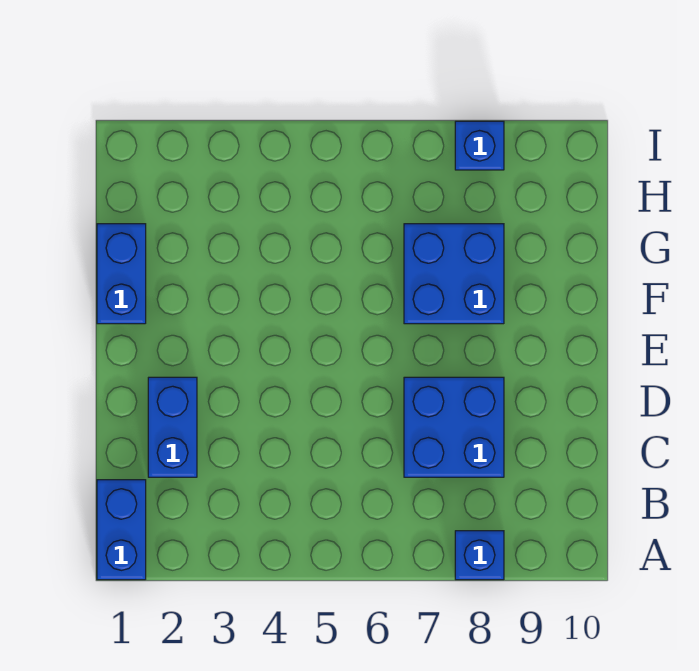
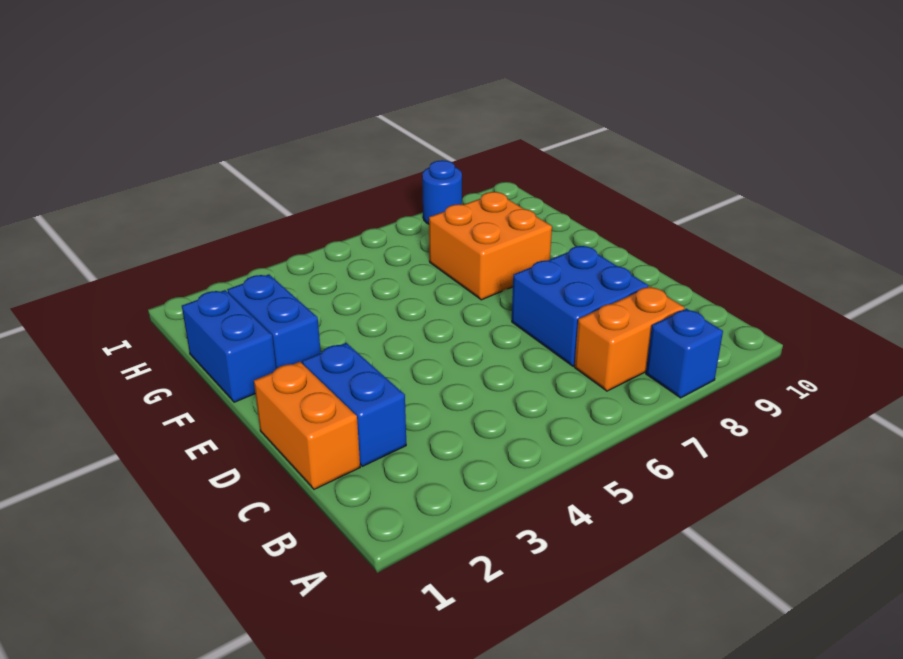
blue 1x2 brick [97,480,146,580] -> blue 1x2 brick moved to [227,274,321,369]
none -> orange 1x2 brick [574,286,685,391]
none -> orange 1x2 brick [254,362,360,489]
blue 2x2 brick [404,224,504,324] -> orange 2x2 brick [429,192,552,300]
blue 1x1 brick [455,121,504,170] -> blue 1x1 round brick [422,160,462,224]

